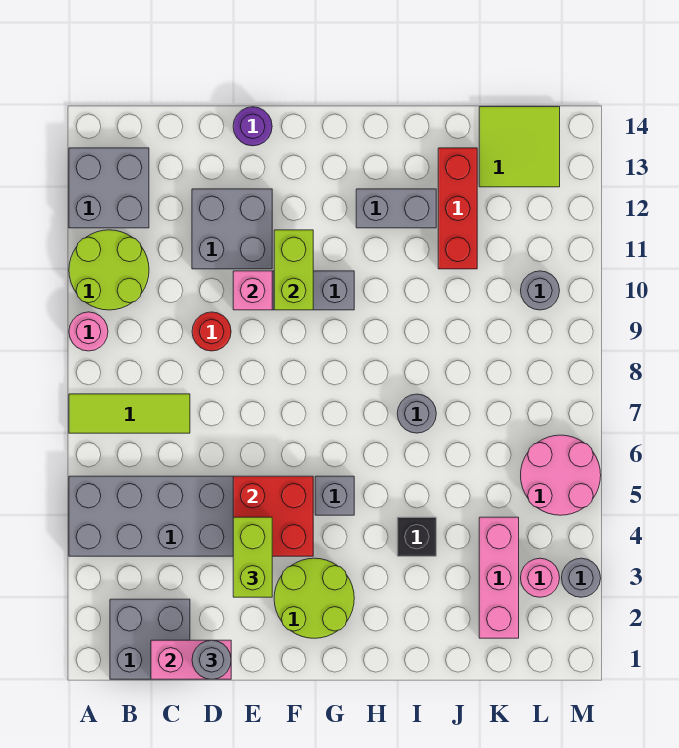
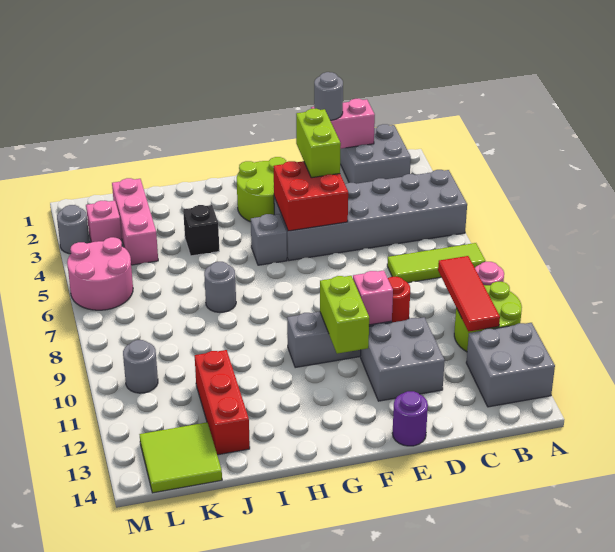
none -> red 1x3 tile [438,256,500,332]
grey 1x2 brick [356,189,436,228] -> none
pink 1x1 round brick [521,558,560,597] -> pink 1x1 brick [86,201,122,242]

